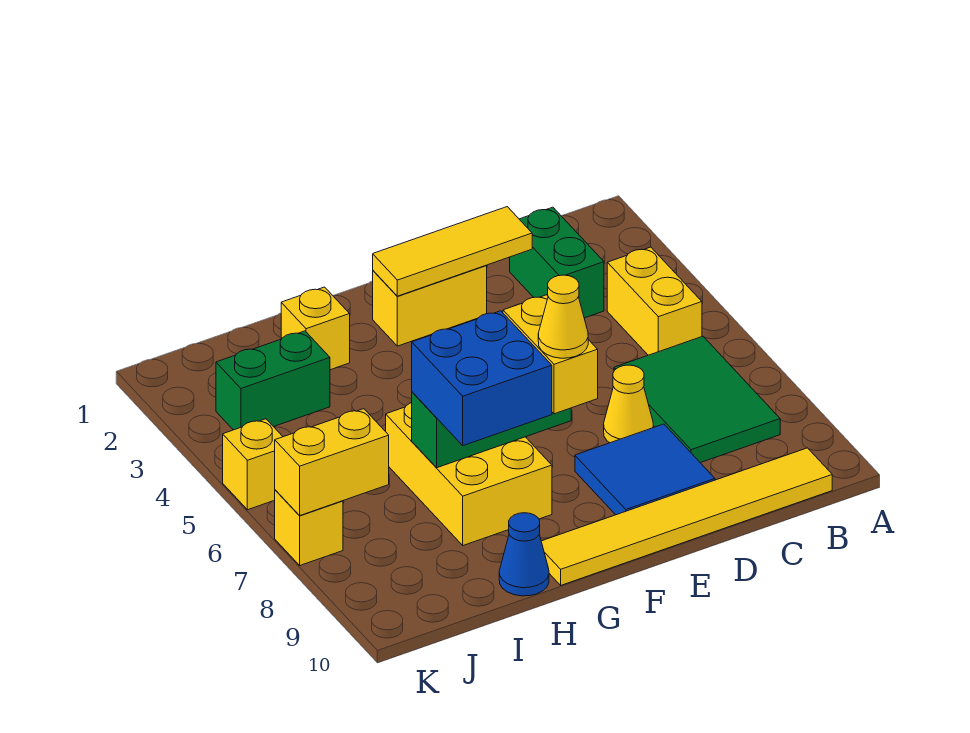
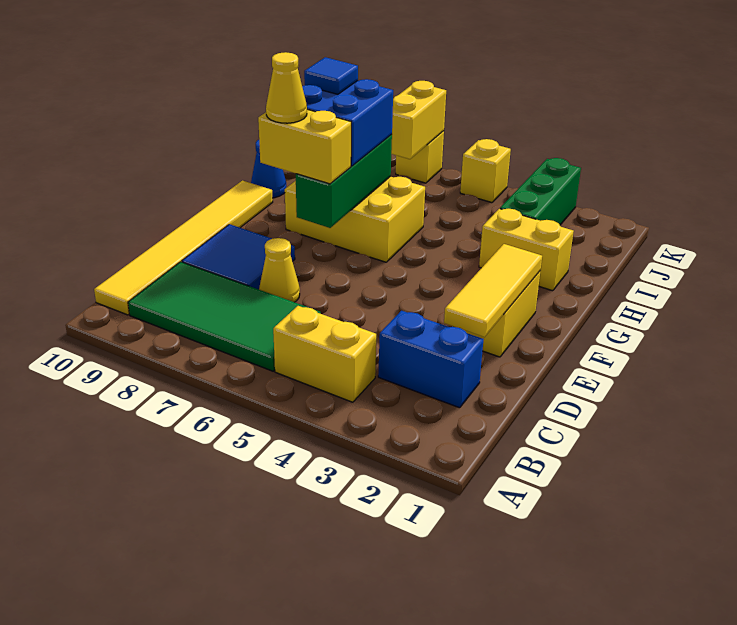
green 2x3 tile [614,336,780,463] -> green 2x4 tile [128,262,321,371]
green 1x2 brick [510,207,604,318] -> blue 1x2 brick [378,311,484,408]
yellow 1x1 brick [281,287,350,370] -> yellow 1x2 brick [479,209,574,291]
none -> blue 1x1 tile [304,57,358,94]
green 1x2 brick [216,331,330,430] -> green 1x3 brick [500,158,581,225]

